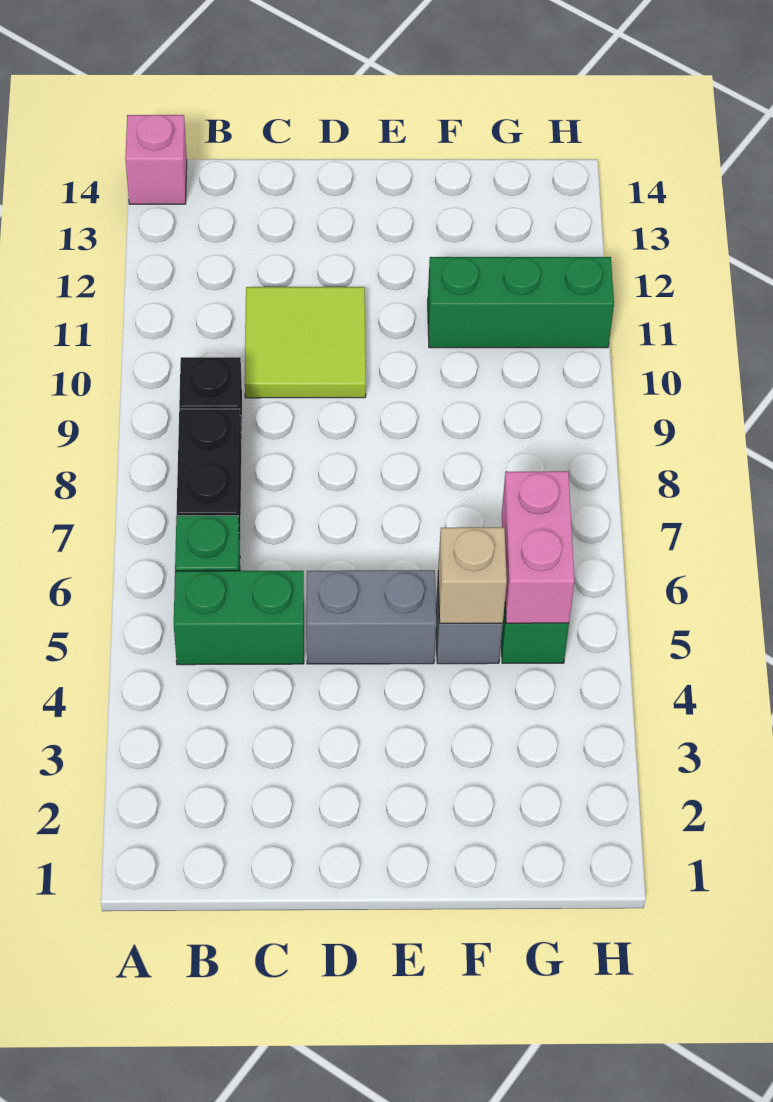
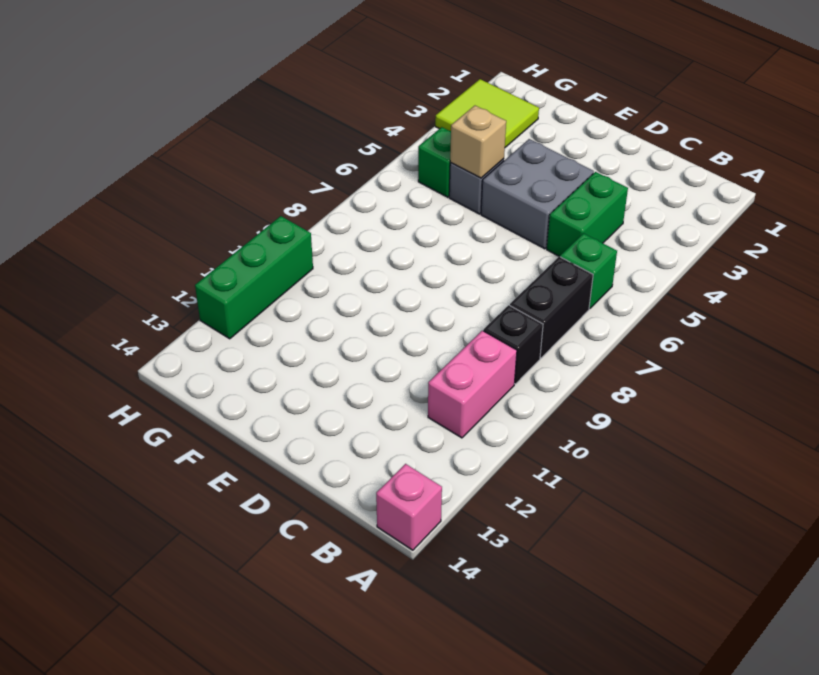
green 1x2 brick [174,571,304,665] -> green 1x2 brick turned to [547,172,628,257]
lime 2x2 tile [245,287,366,398] -> lime 2x2 tile moved to [435,79,539,147]
grey 1x2 brick [307,570,436,664] -> grey 2x2 brick [481,139,594,249]
green 1x3 brick [428,257,614,348] -> green 1x3 brick turned to [195,216,313,339]
pink 1x2 brick [502,471,575,623] -> pink 1x2 brick moved to [428,331,517,438]

